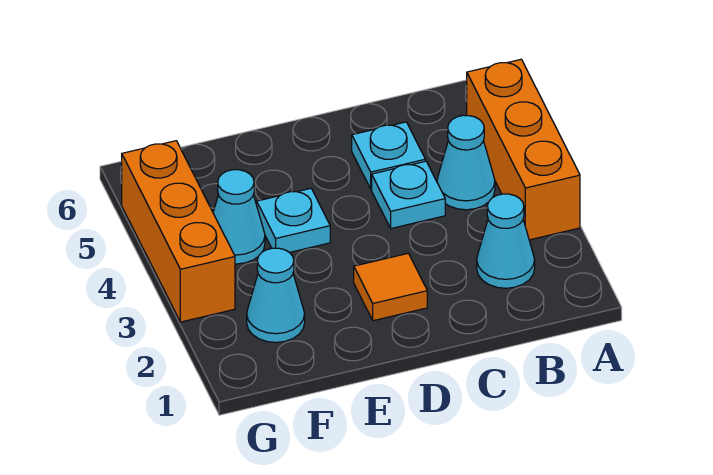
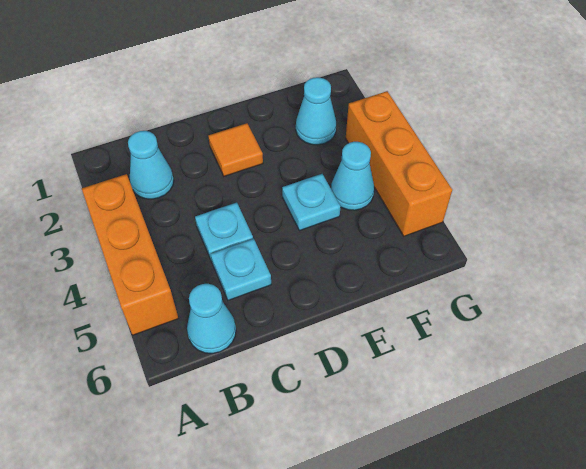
cyan 1x1 cone [437,115,495,210] -> cyan 1x1 cone moved to [187,284,236,354]

